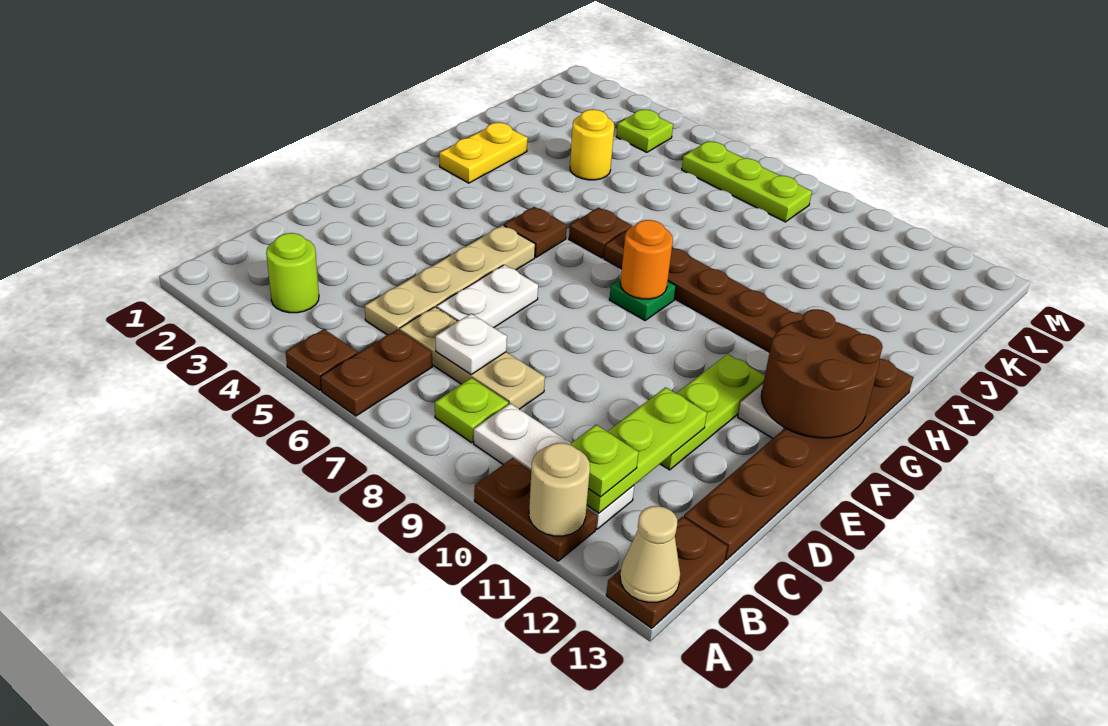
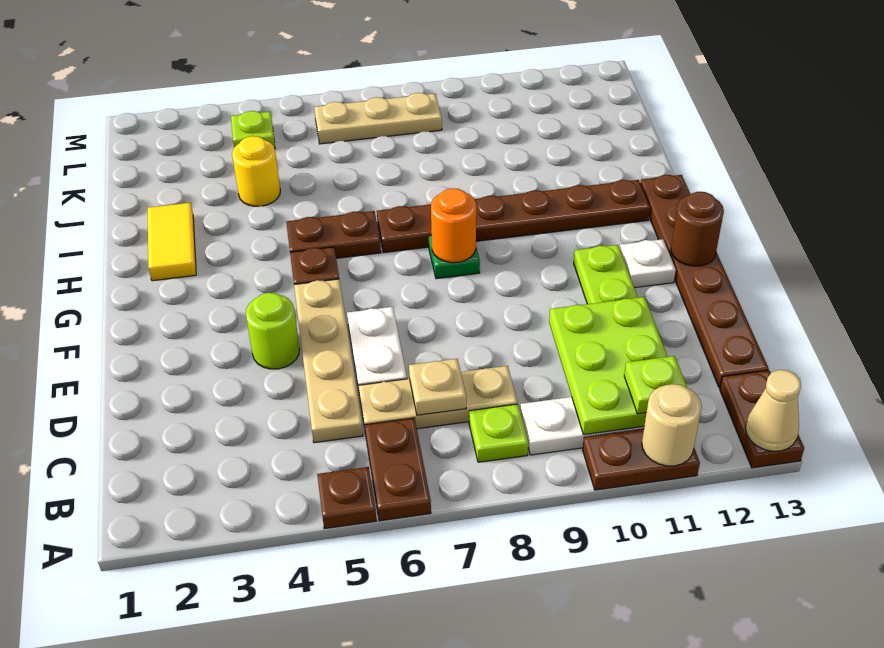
lime 1x1 round brick [266,233,319,313] -> lime 1x1 round brick moved to [246,293,300,369]
lime 1x3 plate [587,387,707,513] -> lime 2x3 plate [549,297,667,435]
white 1x1 plate [436,314,507,374] -> tan 1x1 plate [409,359,466,415]
brown 2x2 round brick [761,309,882,438] -> brown 1x1 round brick [671,192,724,266]
yellow 1x2 plate [439,122,528,183] -> yellow 1x2 tile [148,203,196,281]
brown 1x1 plate [569,208,632,258] -> brown 1x2 plate [286,211,381,258]
lime 1x3 plate [682,141,812,222] -> tan 1x3 plate [314,93,442,144]

